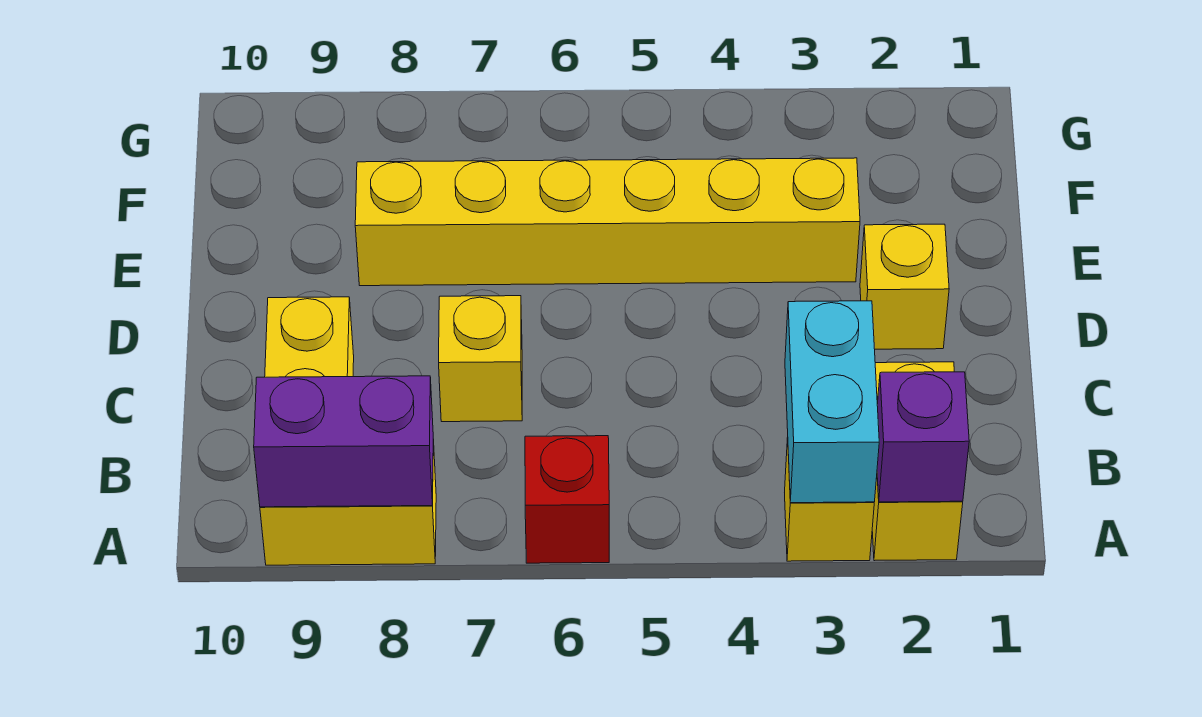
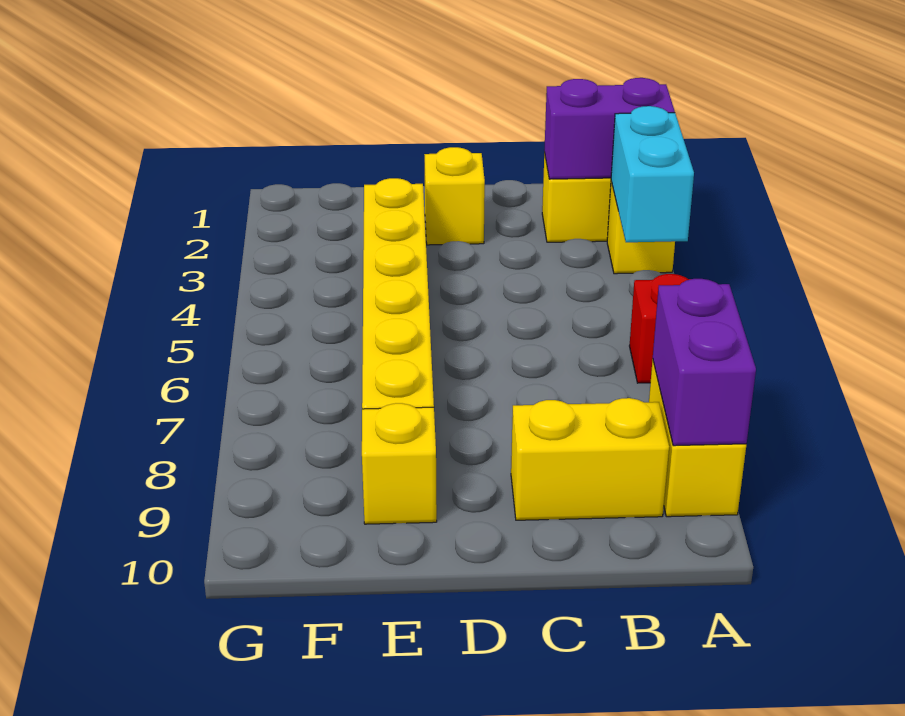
purple 1x1 brick [877,372,969,502] -> purple 1x2 brick [544,78,675,179]
cyan 1x2 brick [785,301,879,503] -> cyan 1x2 brick turned to [611,106,694,242]
yellow 1x1 brick [439,296,522,422] -> yellow 1x1 brick moved to [362,403,437,524]

